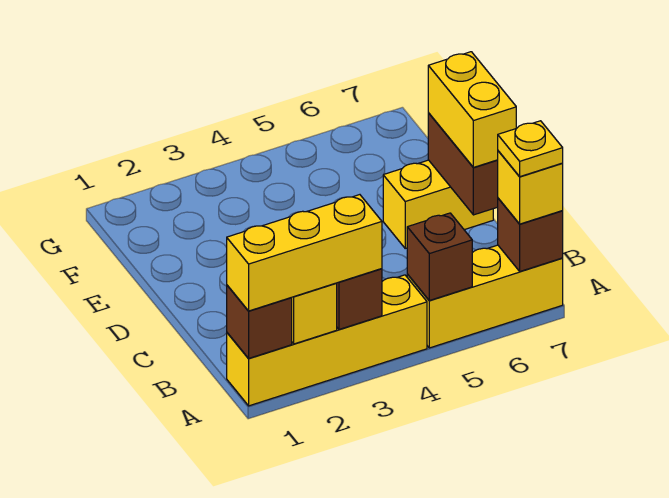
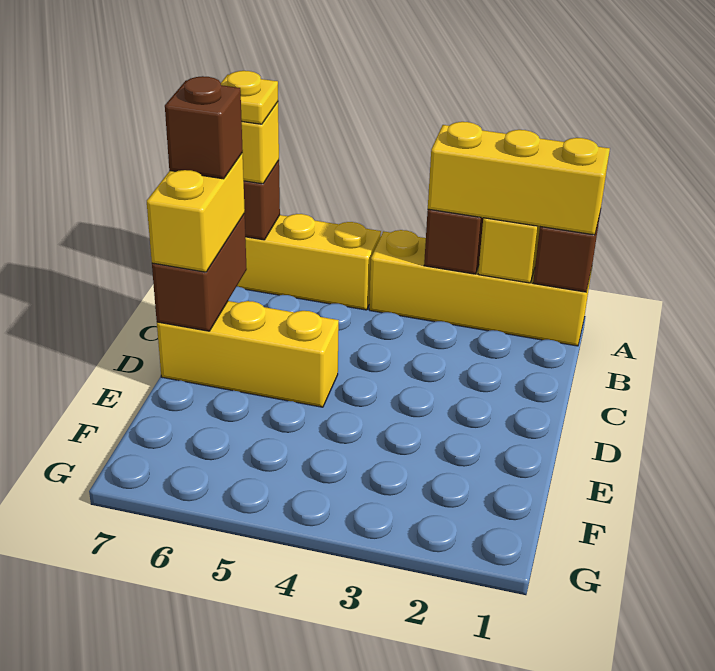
brown 1x1 brick [407,213,472,300] -> brown 1x1 brick moved to [165,76,243,179]
yellow 1x2 brick [383,160,493,248] -> yellow 1x3 brick [157,301,339,407]

